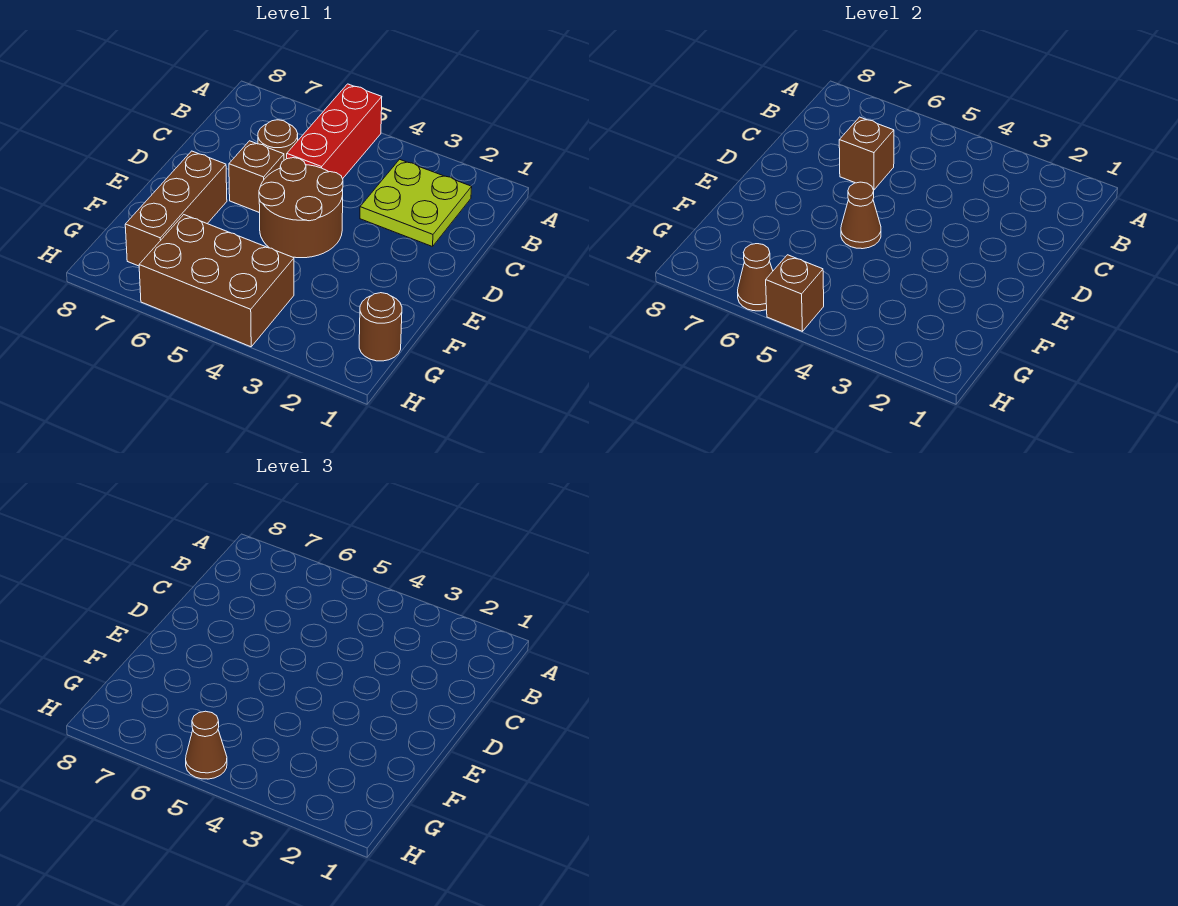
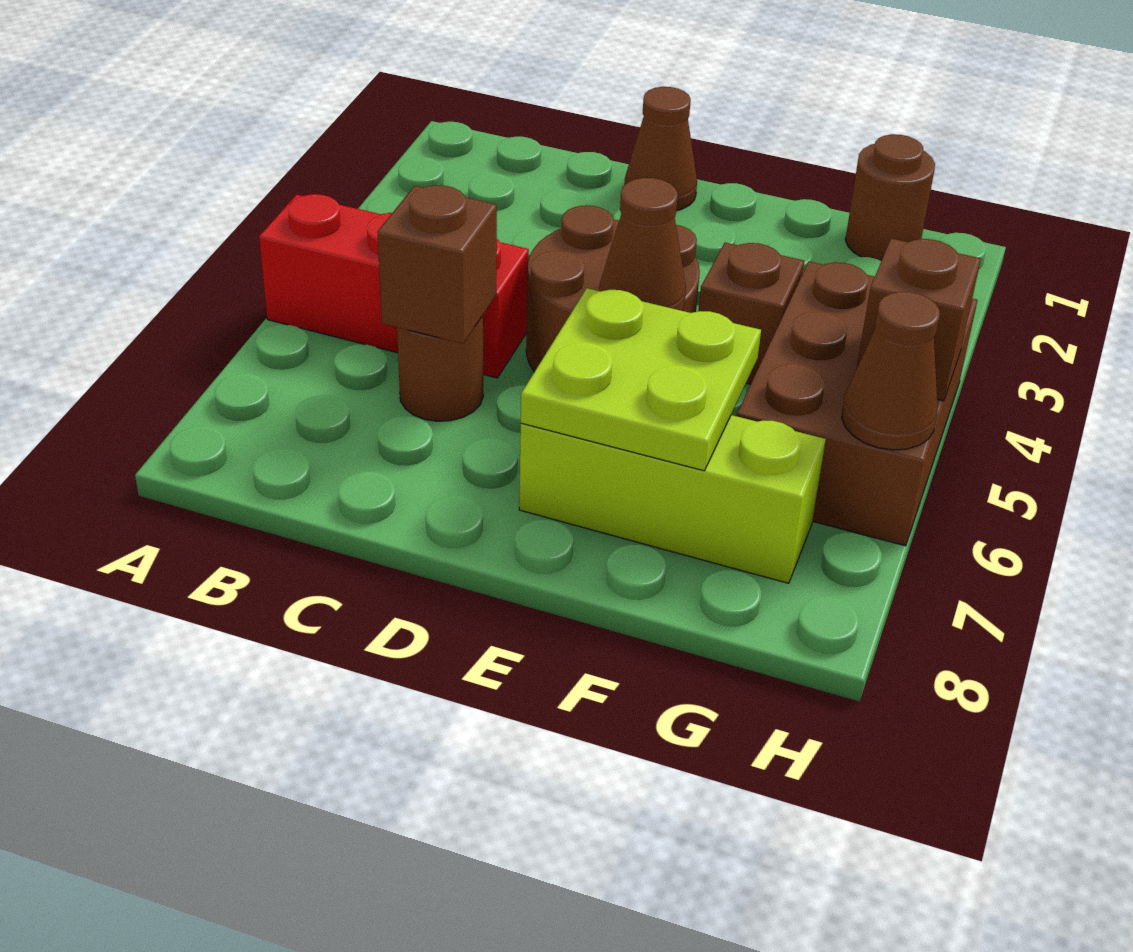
lime 2x2 plate [360,159,472,247] -> lime 2x2 plate moved to [521,288,761,471]
brown 1x1 brick [229,141,284,213] -> brown 1x1 brick moved to [698,243,804,384]
brown 1x3 brick [125,151,227,266] -> lime 1x3 brick [519,415,826,583]
brown 1x1 cone [186,711,227,779] -> brown 1x1 cone moved to [624,87,697,211]

